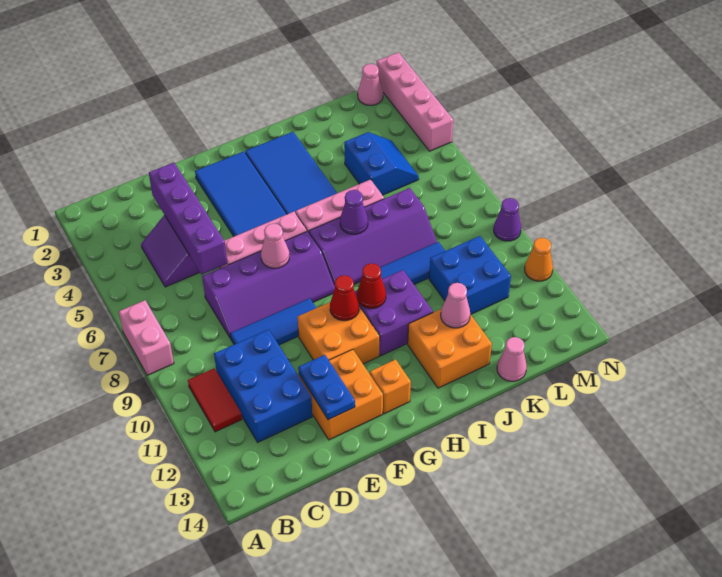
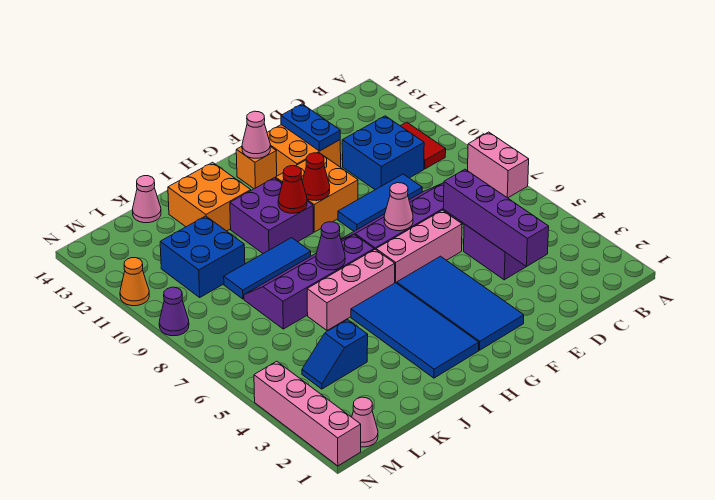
blue 2x3 brick [214,329,312,442] -> blue 2x2 brick [342,116,424,190]
pink 1x1 cone [441,283,470,328] -> pink 1x1 cone moved to [242,111,270,158]
blue 2x2 slope [344,132,419,195] -> blue 1x2 slope [302,320,368,389]

